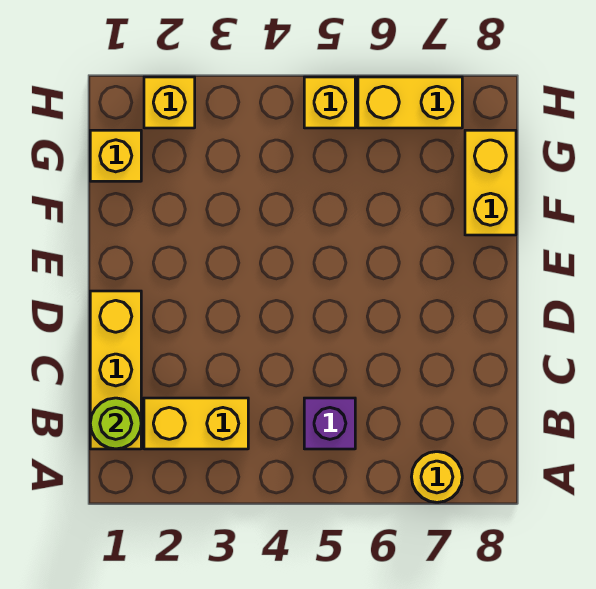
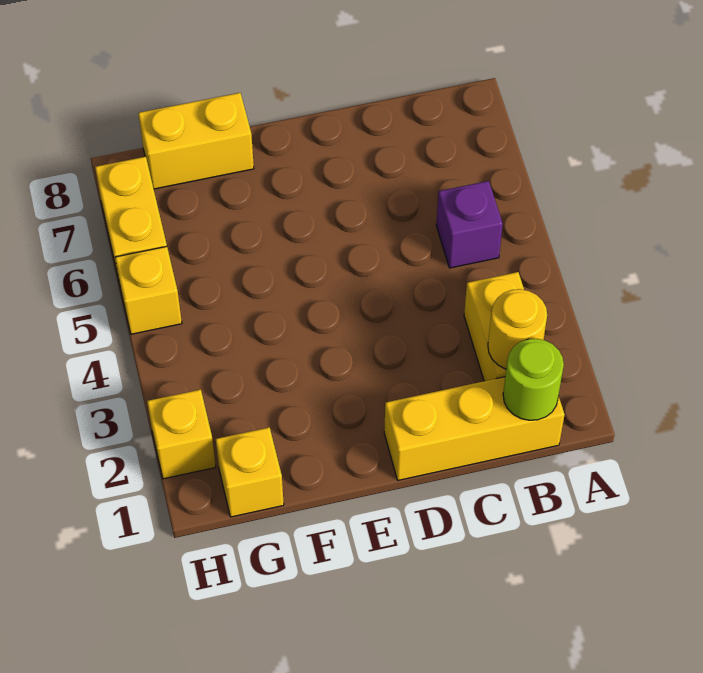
yellow 1x1 round brick [412,452,462,502] -> yellow 1x1 round brick moved to [488,289,547,369]

